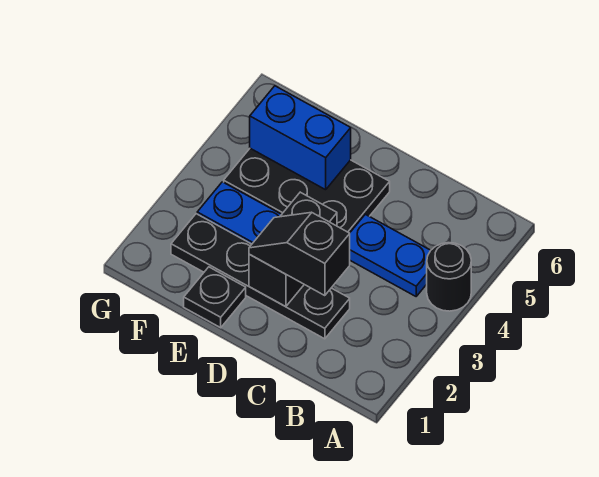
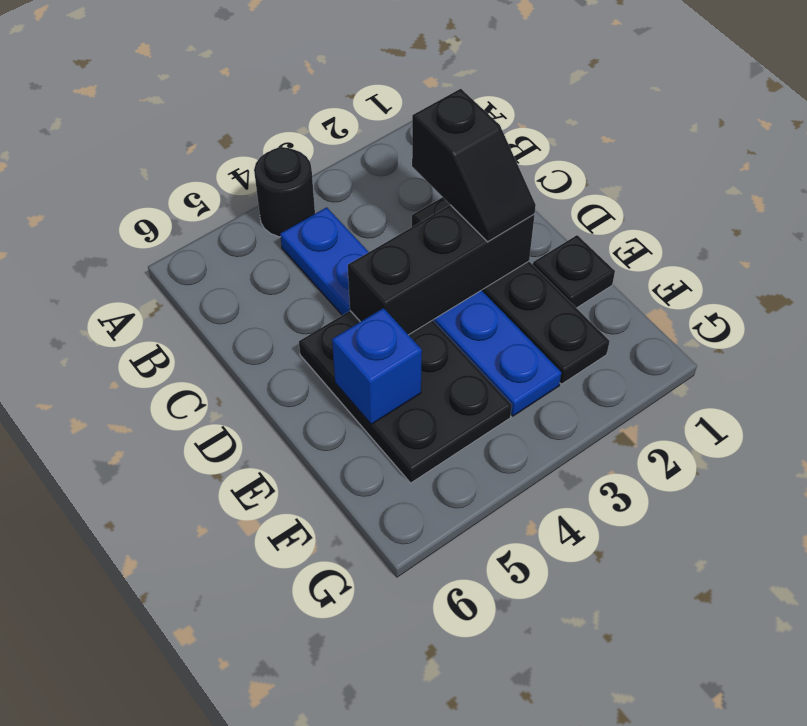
black 1x2 brick [249,192,337,307] -> black 1x3 brick [348,205,534,335]
blue 1x2 brick [250,86,351,190] -> blue 1x1 brick [332,308,422,424]

